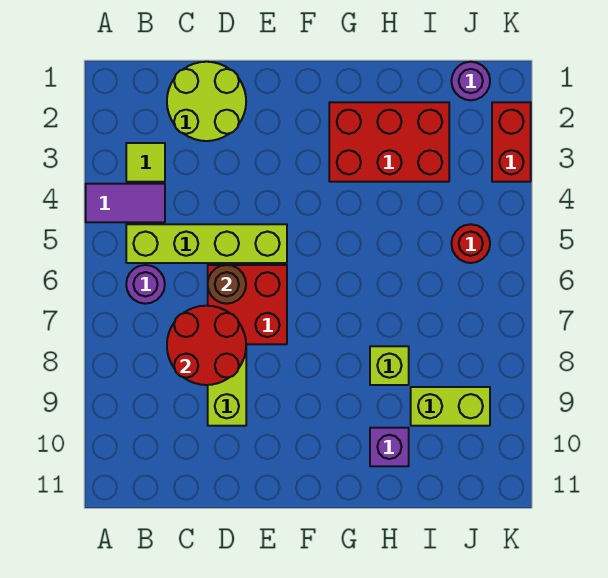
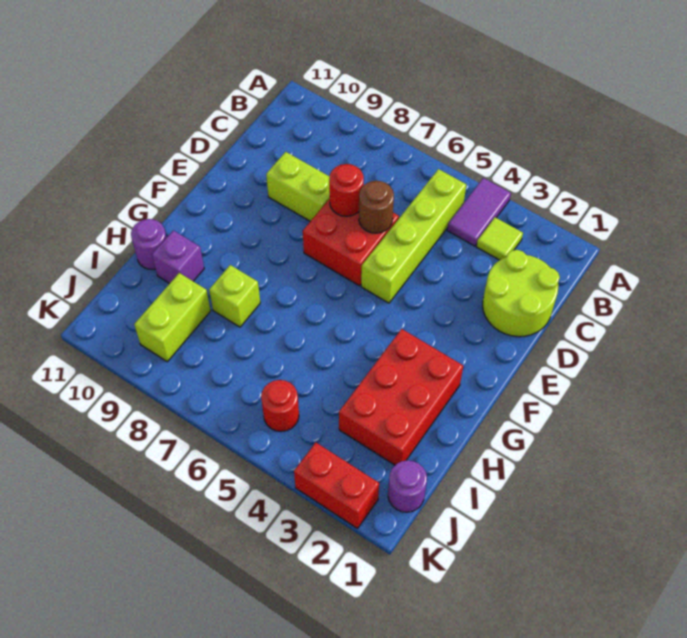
purple 1x1 round brick [126,265,165,304] -> purple 1x1 round brick moved to [131,219,166,270]
red 2x2 round brick [167,306,246,385] -> red 1x1 round brick [329,164,364,216]

